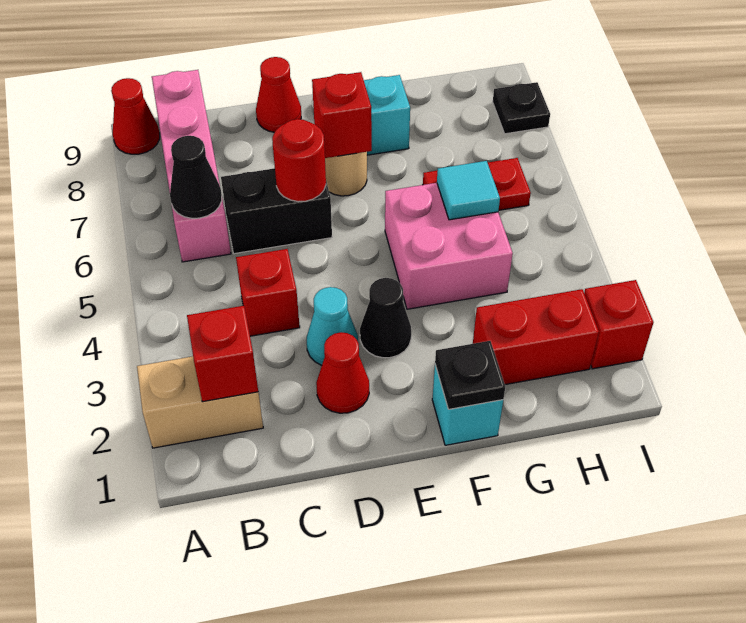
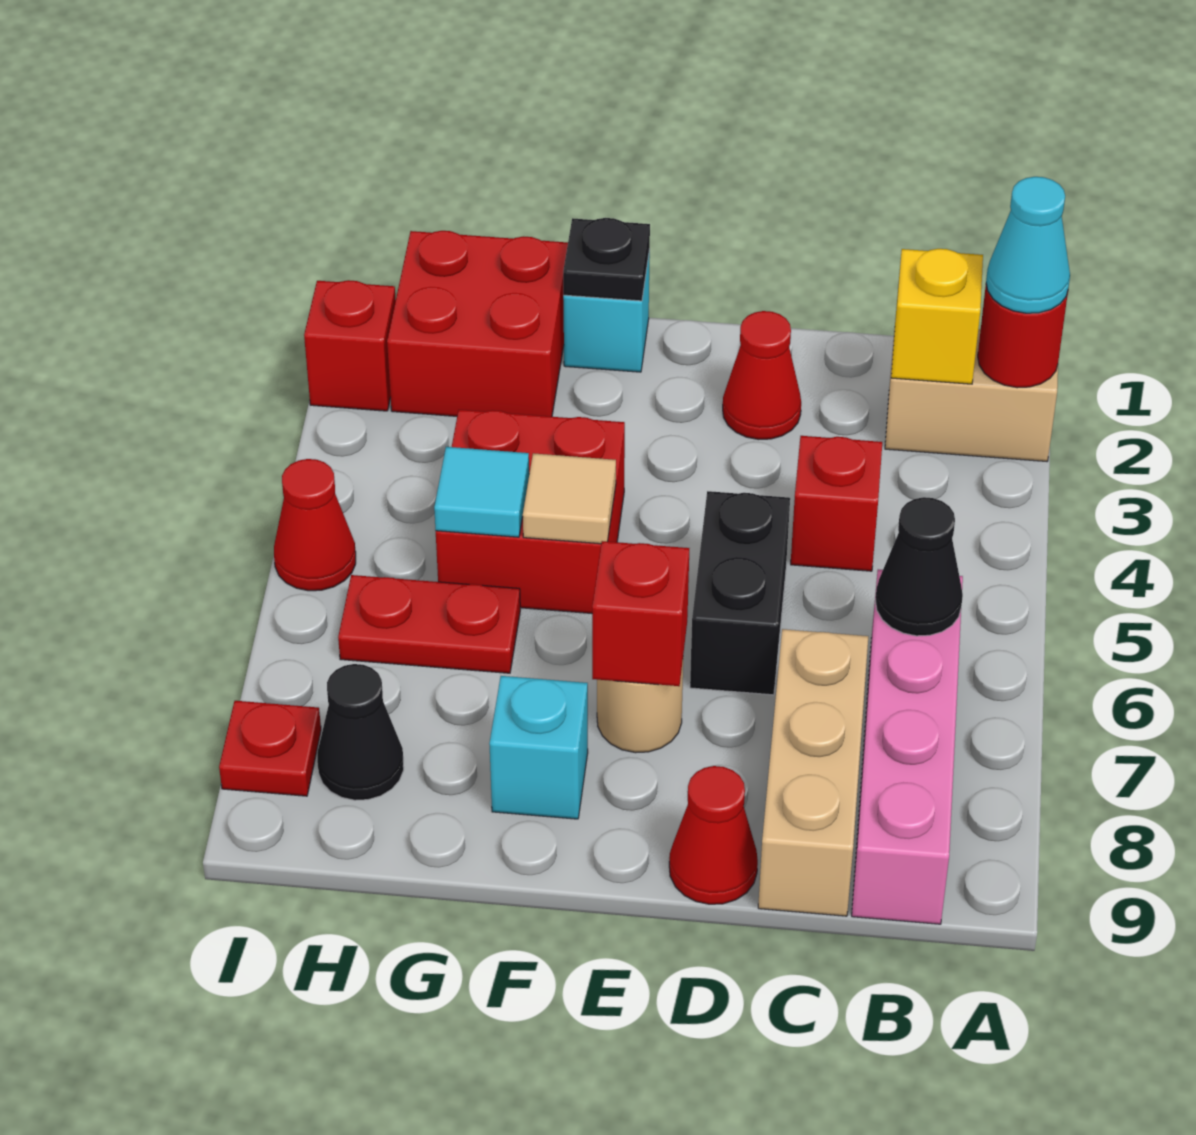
red 1x1 cone [111,78,160,154] -> red 1x1 cone moved to [274,459,356,591]
red 1x1 brick [187,306,258,402] -> yellow 1x1 brick [891,249,983,384]
black 1x2 brick [221,168,332,254] -> black 1x2 brick turned to [690,491,790,695]
none -> tan 1x3 brick [758,629,868,916]
cyan 1x1 cone [307,287,358,365] -> cyan 1x1 cone moved to [986,177,1070,313]
red 1x1 round brick [272,119,326,202] -> red 1x1 round brick moved to [978,285,1068,388]
black 1x1 cone [360,278,411,358] -> black 1x1 cone moved to [317,664,404,800]
pink 2x2 brick [385,183,513,309] -> red 2x2 brick [436,410,625,613]
none -> tan 1x1 tile [523,453,616,544]
red 1x2 brick [473,289,599,385] -> red 2x2 brick [387,231,568,417]
black 1x1 plate [493,82,550,134] -> red 1x1 plate [219,701,321,796]

